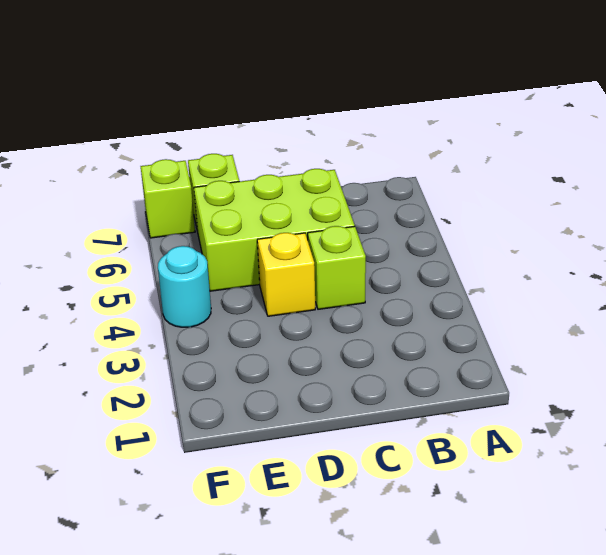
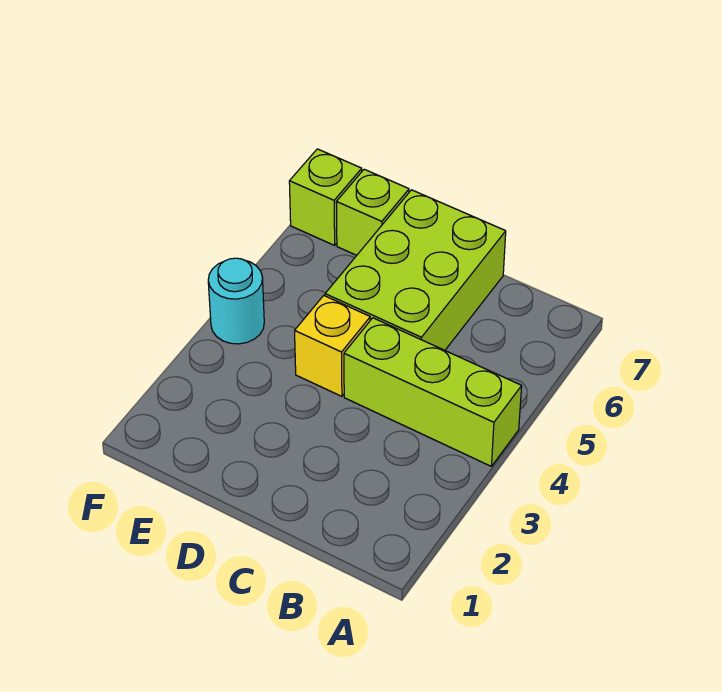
lime 1x1 brick [308,226,366,309] -> lime 1x3 brick [344,318,522,466]
lime 2x3 brick [194,169,355,291] -> lime 2x3 brick turned to [325,190,506,350]

